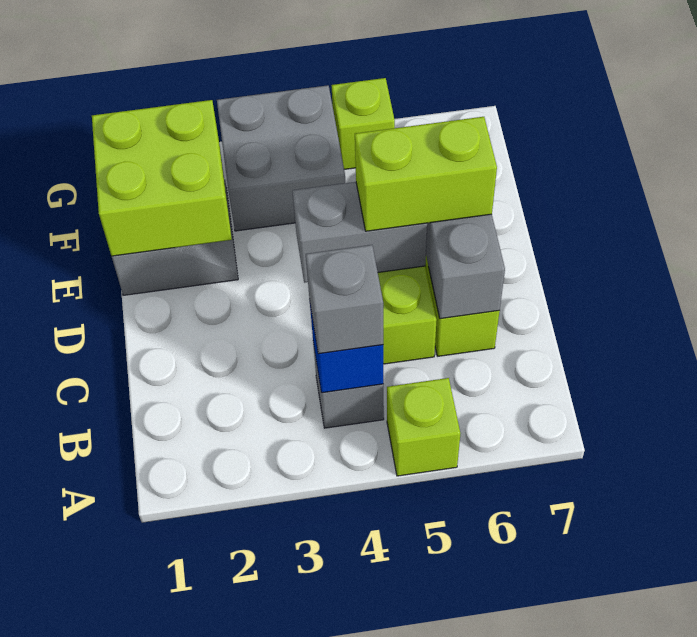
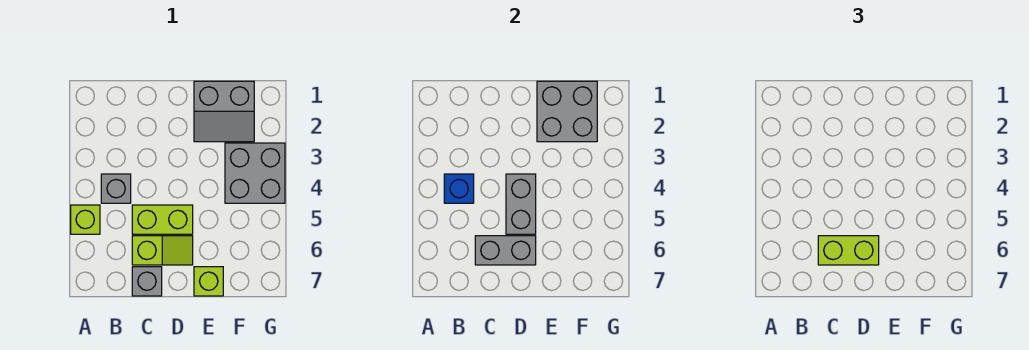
grey 1x1 brick [306,245,383,354] -> grey 1x1 brick moved to [132,267,162,296]
lime 1x2 brick [355,117,497,231] -> lime 1x2 brick turned to [818,236,879,265]
lime 2x2 brick [92,100,232,256] -> grey 2x2 brick [537,81,597,142]
lime 1x1 brick [332,78,395,169] -> lime 1x1 brick moved to [194,267,223,296]

